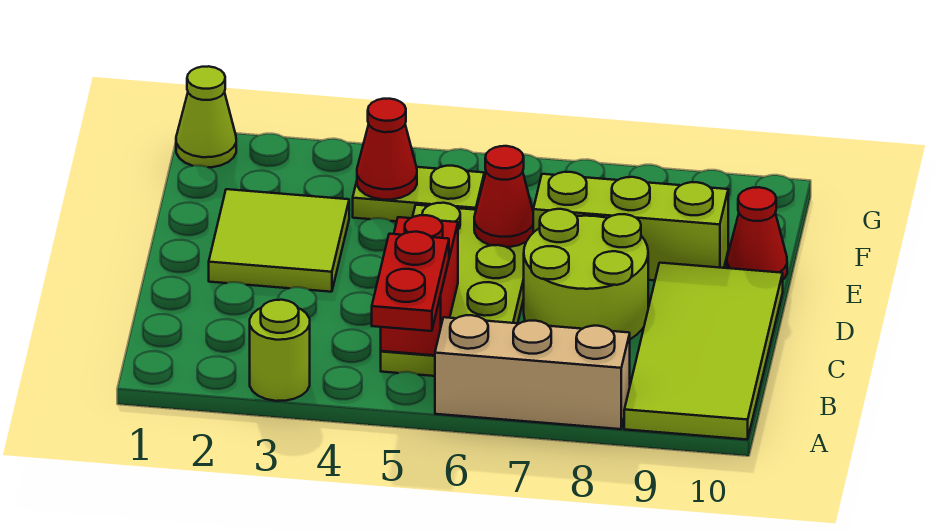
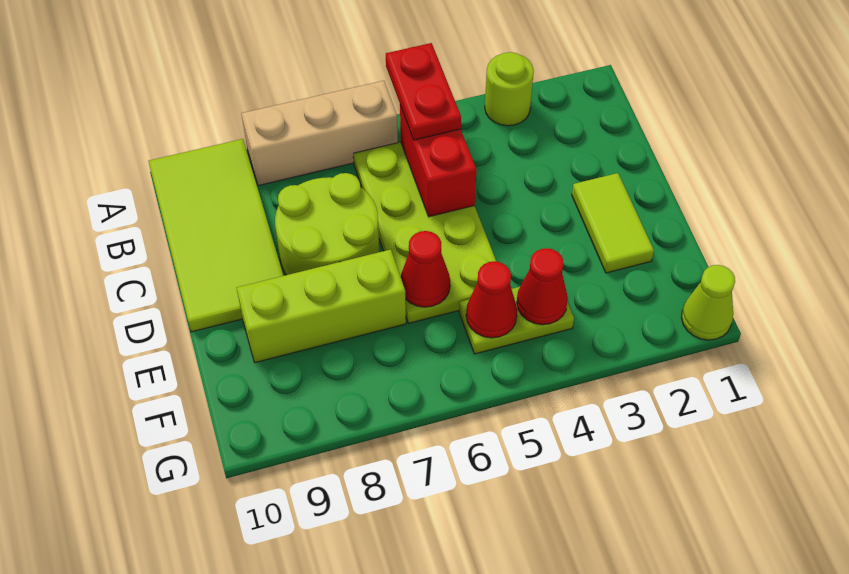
lime 2x2 tile [209,189,349,292] -> lime 1x2 tile [572,173,654,273]
red 1x1 cone [727,187,787,279] -> red 1x1 cone moved to [466,261,517,338]

